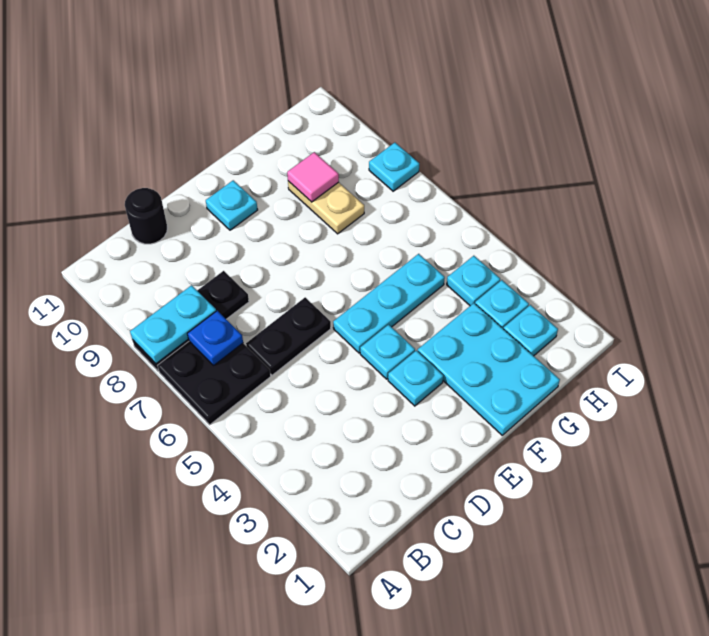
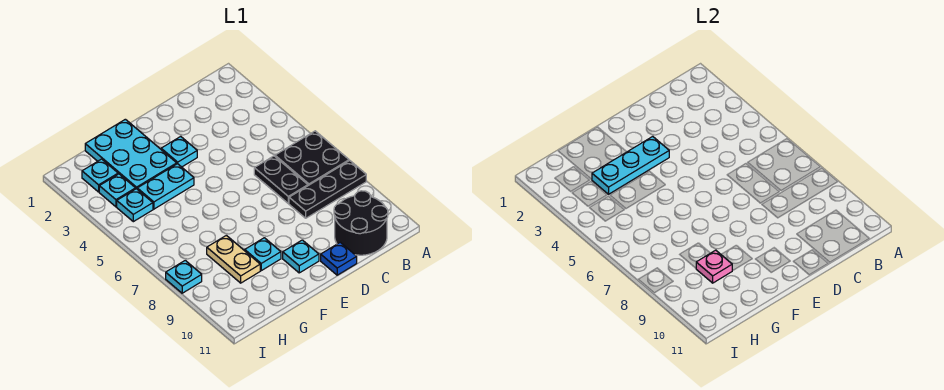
cyan 1x2 plate [130,285,216,364] -> cyan 1x2 plate moved to [137,164,194,209]
blue 1x1 plate [187,311,243,365] -> blue 1x1 plate moved to [321,242,357,275]
black 1x2 plate [246,297,331,375] -> black 1x2 plate turned to [254,156,308,203]
black 1x1 round brick [125,188,168,244] -> black 2x2 round brick [334,191,388,255]
cyan 1x1 plate [360,325,415,379] -> cyan 1x1 plate moved to [245,238,281,271]
cyan 1x3 plate [333,254,445,353] -> cyan 1x3 plate moved to [592,136,669,194]
pink 1x1 tile [287,152,339,202] -> pink 1x1 plate [696,250,732,283]

